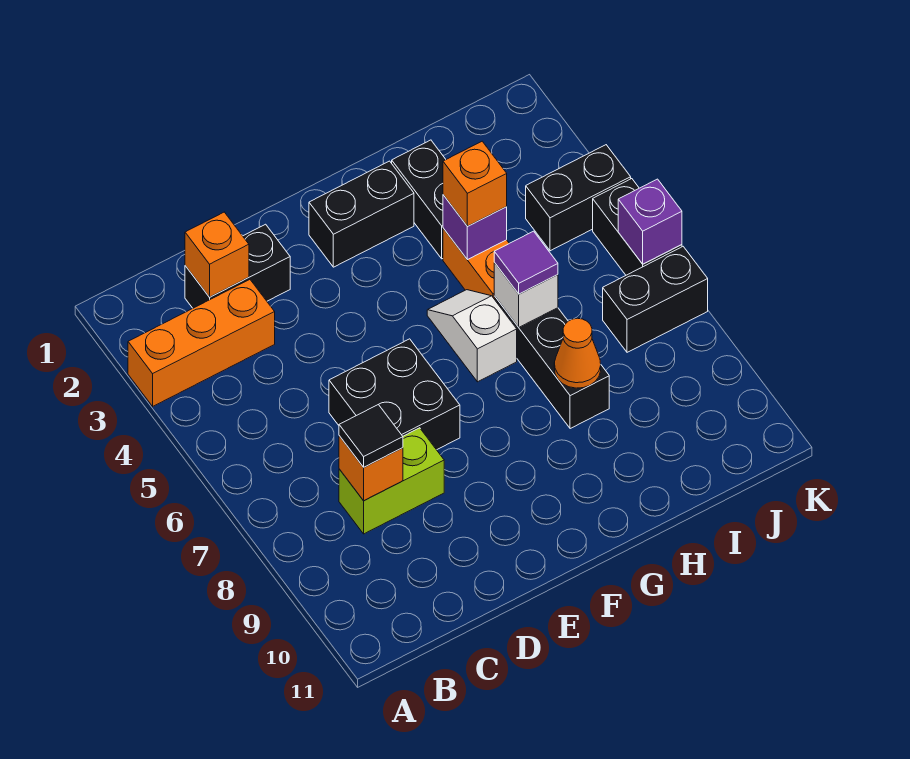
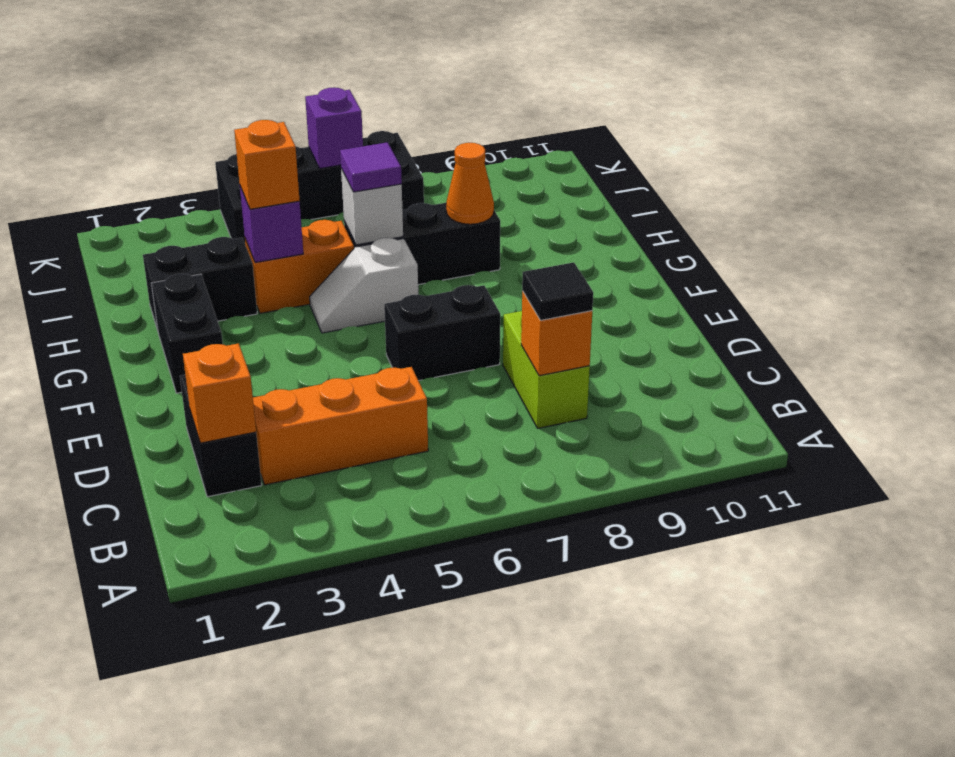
orange 1x3 brick [128,280,275,406] -> orange 1x3 brick turned to [253,367,428,485]
black 2x2 brick [329,339,460,450] -> black 1x2 brick [384,285,500,381]

